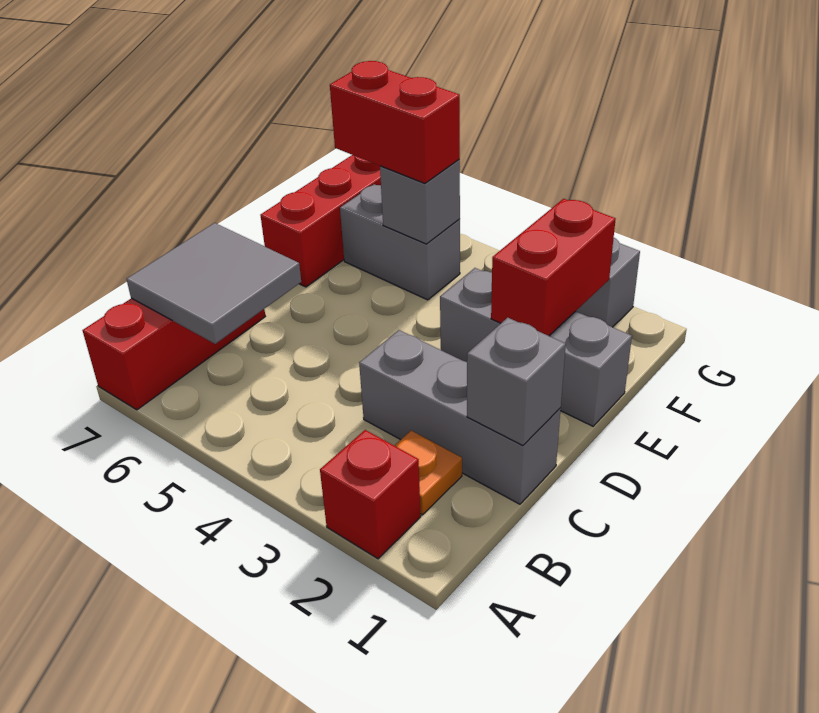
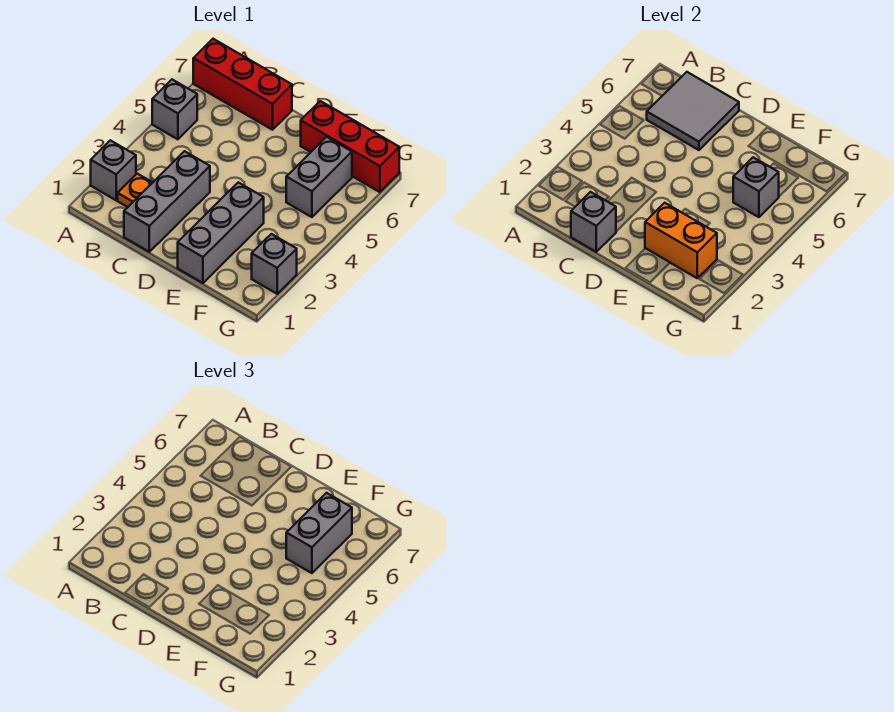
red 1x1 brick [320,430,421,559] -> grey 1x1 brick [91,140,136,200]
none -> grey 1x1 brick [152,80,197,139]
red 1x2 brick [491,199,616,336] -> orange 1x2 brick [645,203,717,278]
red 1x2 brick [330,61,460,183] -> grey 1x2 brick [286,493,352,573]

